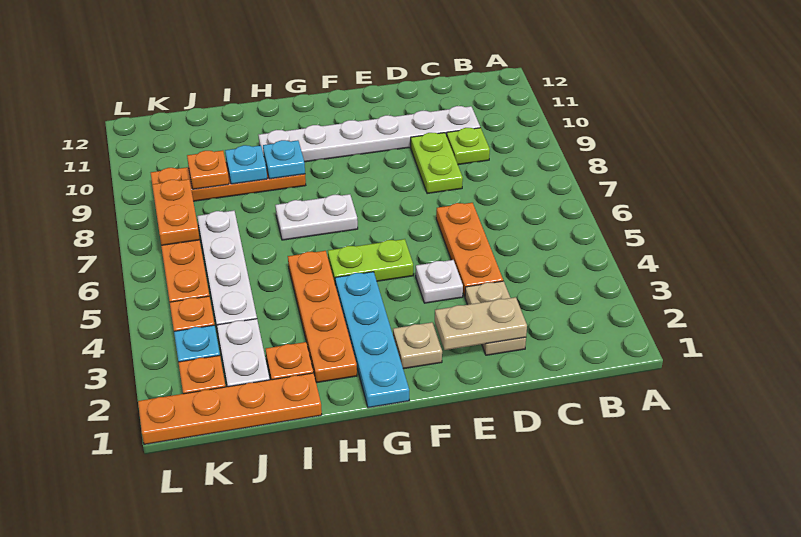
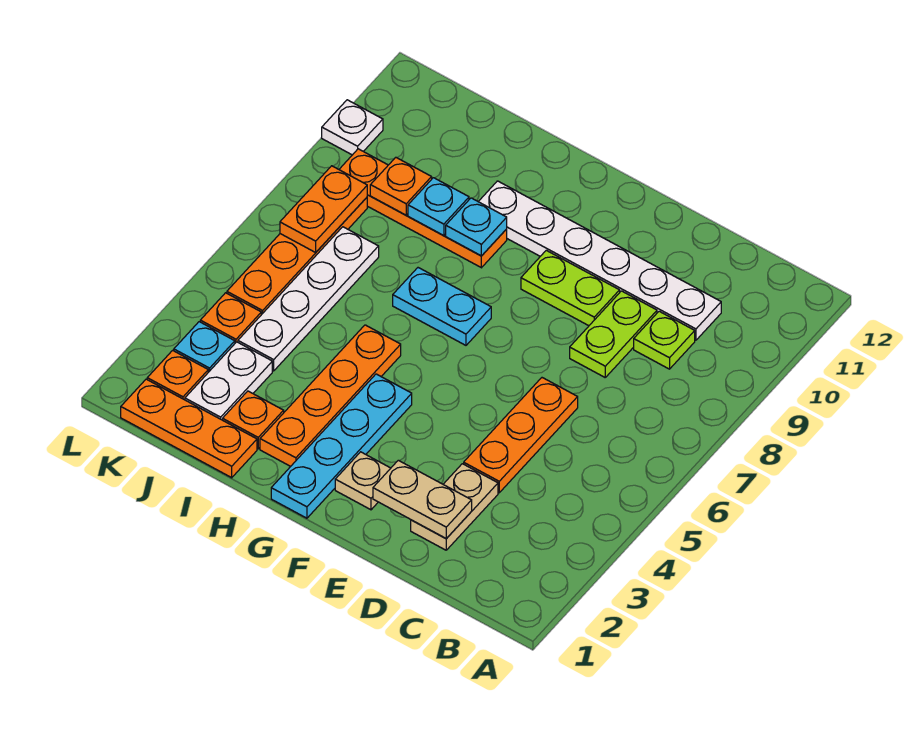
white 1x1 plate [416,260,463,303] -> white 1x1 plate moved to [322,100,383,155]
lime 1x2 plate [328,239,413,282] -> lime 1x2 plate moved to [521,250,620,326]
white 1x2 plate [275,194,358,240] -> cyan 1x2 plate [393,268,491,345]
orange 1x4 plate [138,373,322,444] -> orange 1x3 plate [121,379,257,478]

